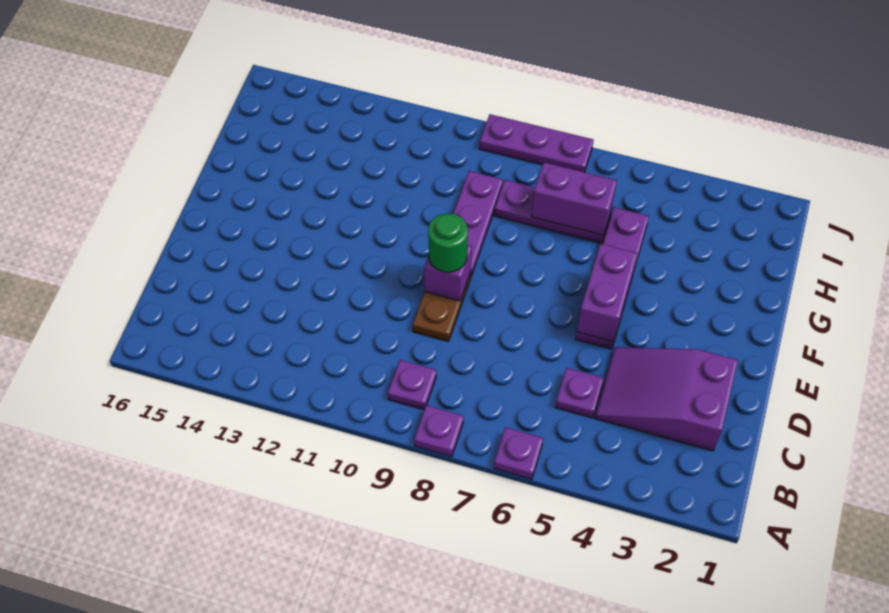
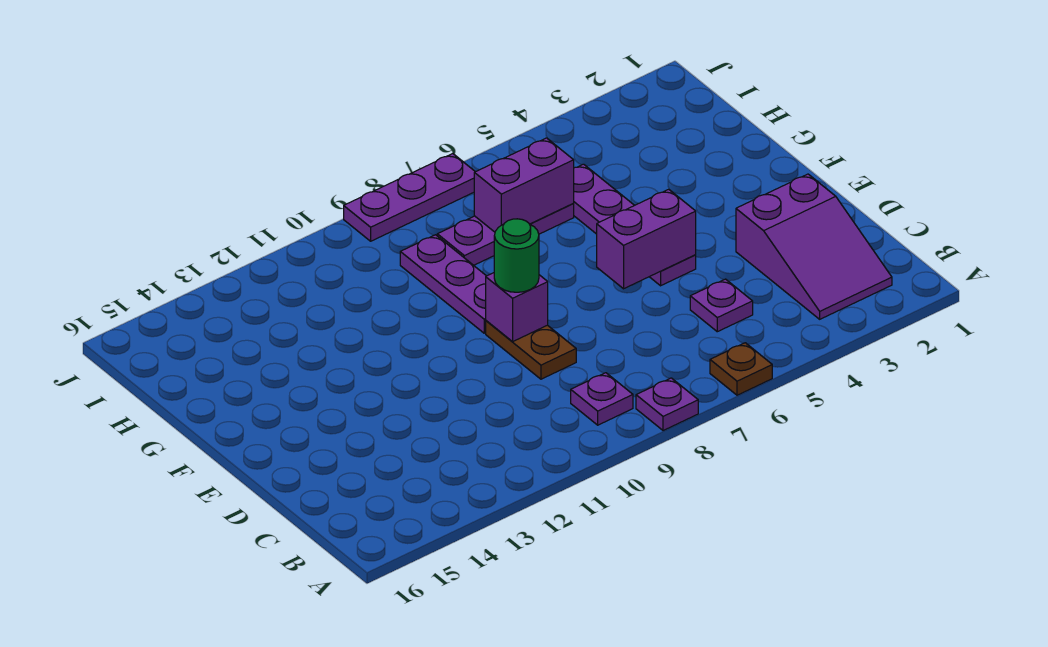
purple 1x1 plate [494,427,543,479] -> brown 1x1 plate [710,343,772,395]
purple 2x3 slope [595,347,738,451] -> purple 2x3 slope turned to [736,174,892,319]
purple 1x2 brick [577,243,637,342] -> purple 1x2 brick turned to [597,189,696,289]

